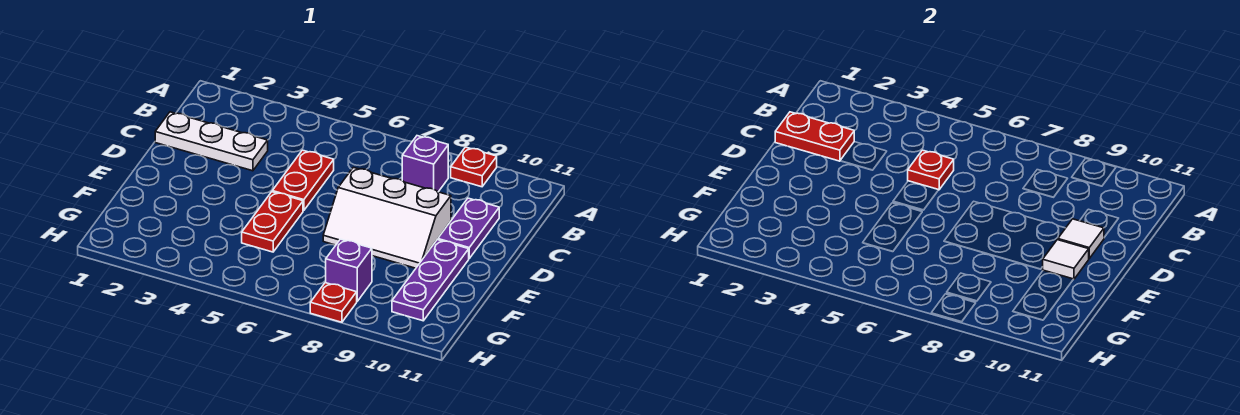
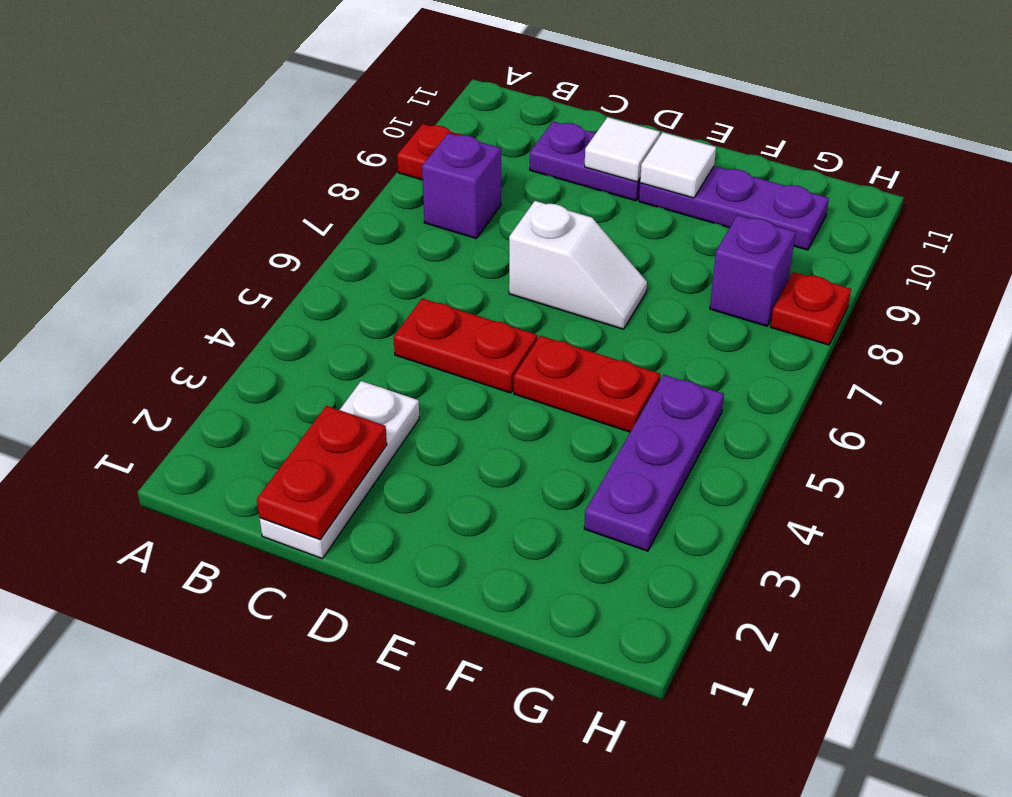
red 1x1 plate [908,150,954,190] -> none
white 2x3 slope [323,167,451,268] -> white 1x2 slope [509,201,647,329]
none -> purple 1x3 plate [584,375,724,551]

